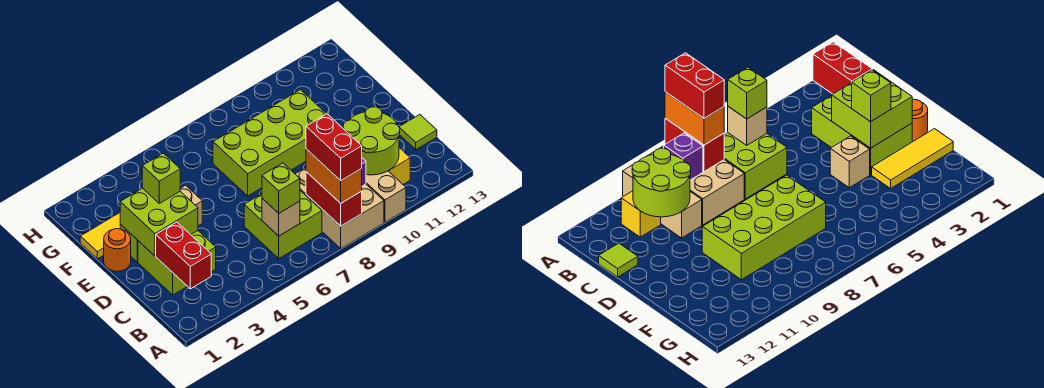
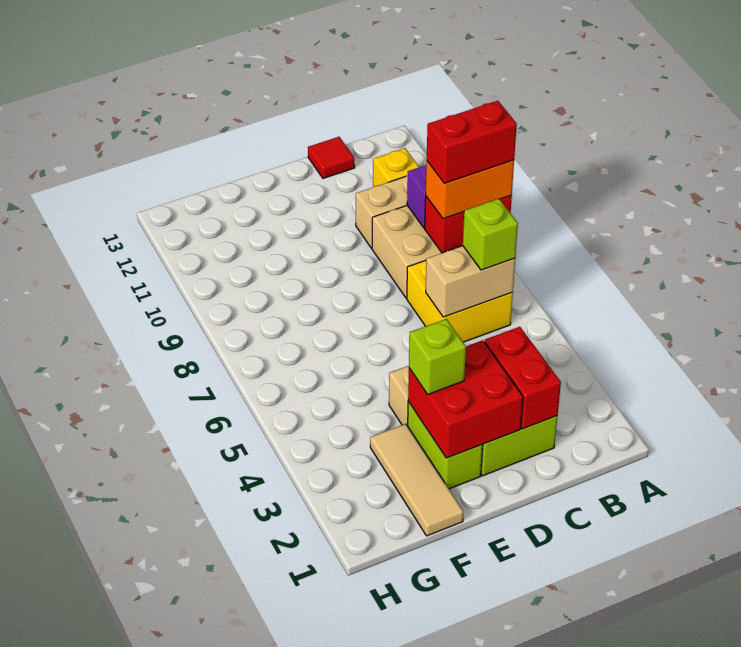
red 1x2 brick [156,222,211,289] -> red 1x2 brick turned to [485,327,561,429]
lime 2x2 brick [244,191,322,259] -> yellow 2x2 brick [407,261,513,342]
tan 1x1 brick [262,198,300,236] -> tan 1x2 brick [426,246,515,317]
lime 2x2 round brick [343,107,400,175] -> none
lime 1x1 tile [399,115,437,150] -> red 1x1 tile [308,137,355,178]
lime 2x2 brick [120,188,198,256] -> red 2x2 brick [408,340,523,458]
orange 1x1 round brick [104,229,131,271] -> none
lime 2x4 brick [213,90,326,196] -> none
yellow 1x3 tile [80,213,120,259] -> tan 1x3 tile [370,424,463,536]

